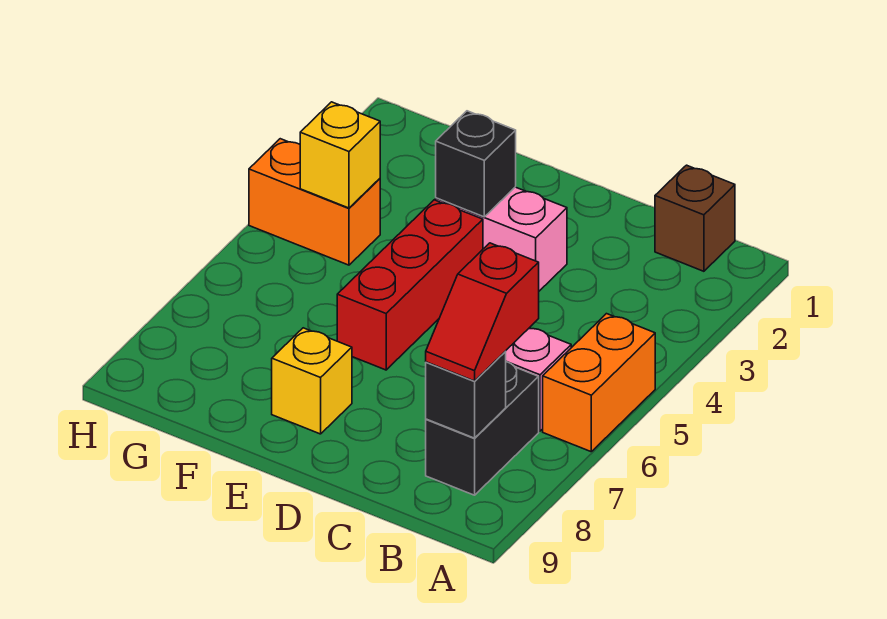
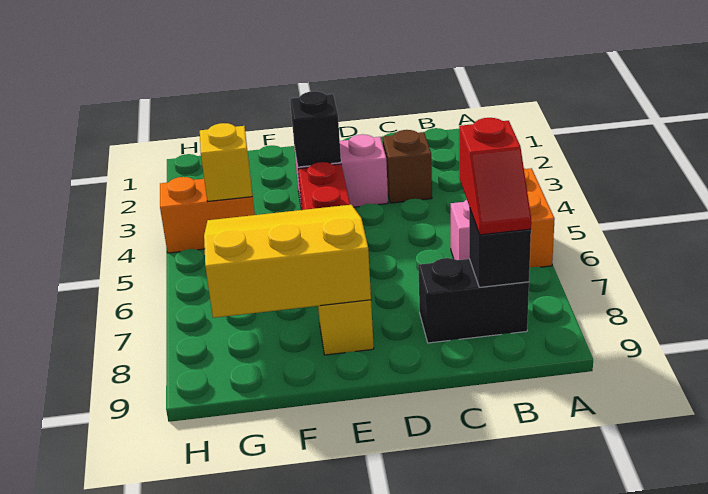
brown 1x1 brick [655,165,735,271] -> brown 1x1 brick moved to [383,130,432,203]
black 1x2 brick [426,362,539,495] -> black 1x2 brick turned to [418,258,529,343]
none -> yellow 3x3 slope [204,205,371,318]

